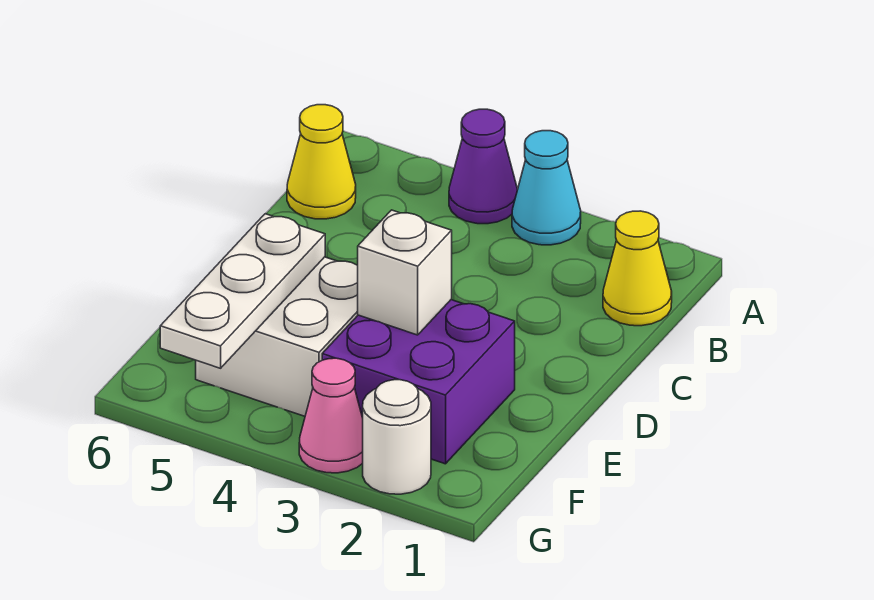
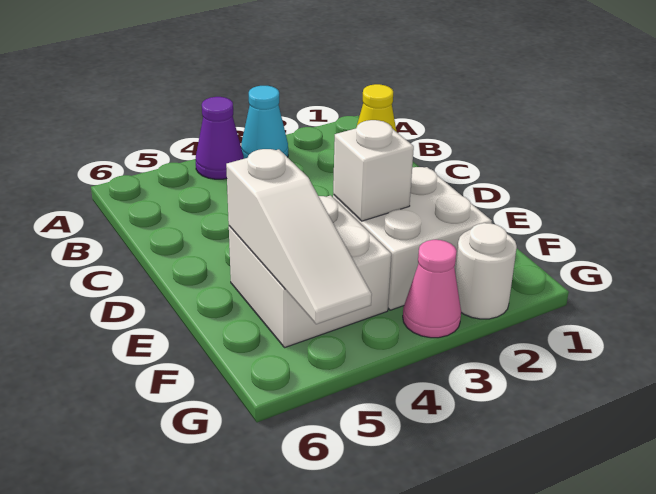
yellow 1x1 cone [287,105,356,219] -> none
purple 2x2 brick [322,300,515,464] -> white 2x2 brick [333,167,492,310]
white 1x3 plate [160,214,325,368] -> white 1x3 slope [226,149,372,324]

